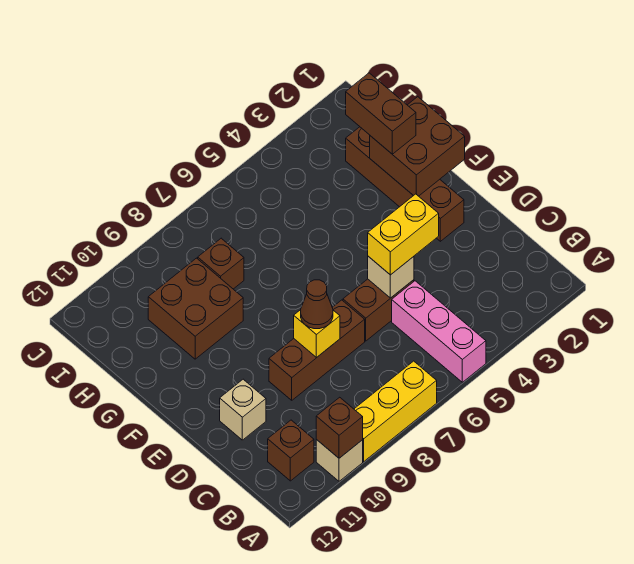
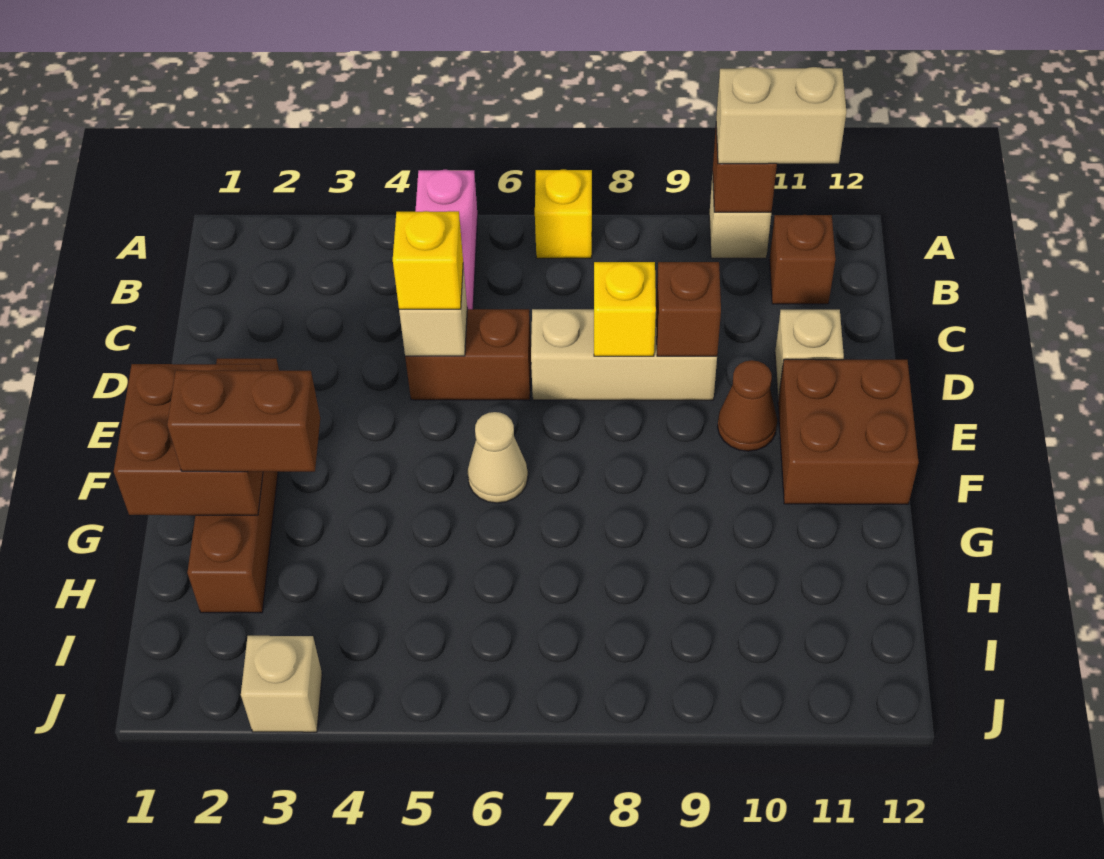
yellow 1x3 brick [354,361,437,462] -> yellow 1x1 brick [535,170,592,258]
none -> tan 1x2 brick [716,67,846,164]
yellow 1x2 brick [368,194,439,275] -> yellow 1x1 brick [393,211,463,309]
brown 1x3 brick [269,300,365,400] -> tan 1x3 brick [531,309,717,400]
brown 1x1 cone [301,280,333,329] -> brown 1x1 cone moved to [718,360,777,451]
none -> tan 1x1 cone [468,412,528,503]
brown 1x2 brick [346,73,416,154] -> brown 1x2 brick turned to [167,370,320,472]
brown 2x2 brick [148,258,243,359] -> brown 2x2 brick moved to [778,359,919,504]
brown 1x1 brick [198,238,244,289] -> brown 1x1 brick moved to [656,262,721,356]
none -> tan 1x1 brick [241,636,322,732]

